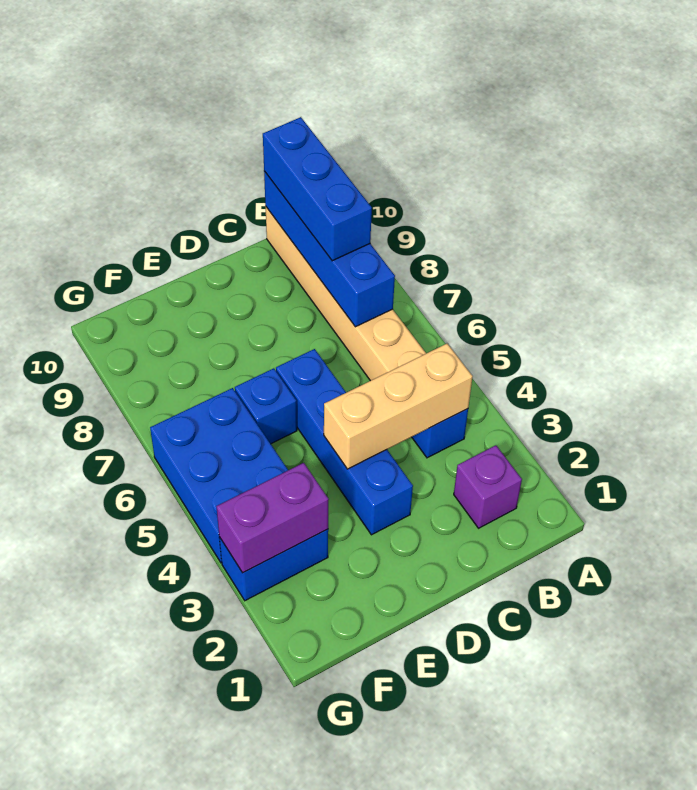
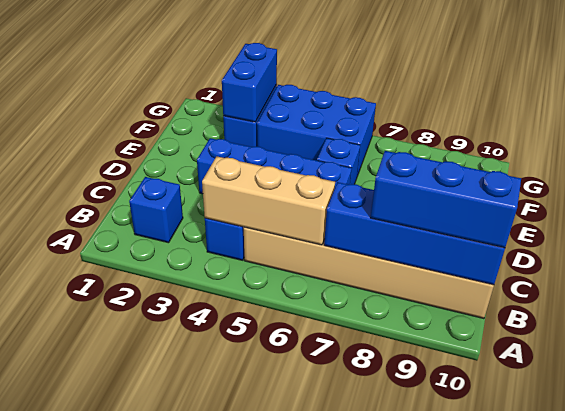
purple 1x1 brick [454,445,522,528] -> blue 1x1 brick [129,177,183,243]
tan 1x3 brick [324,344,473,469] -> tan 1x3 brick turned to [202,156,335,245]
purple 1x2 brick [216,463,329,573] -> blue 1x2 brick [222,43,277,122]

